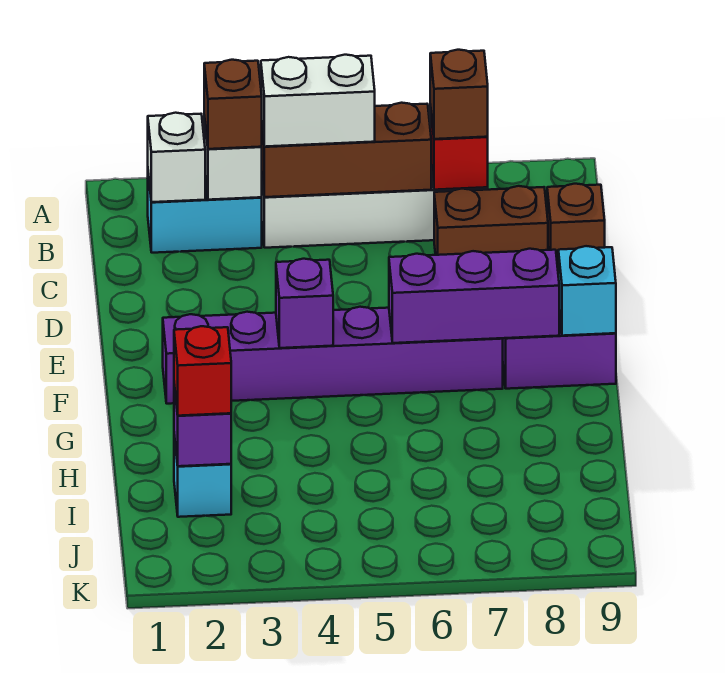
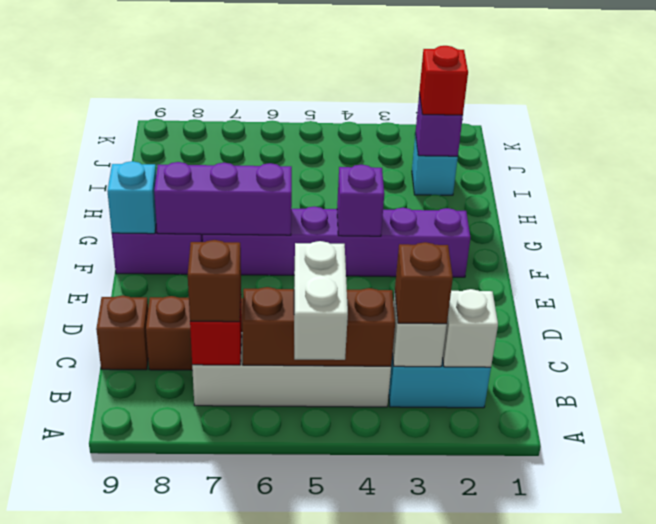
white 1x2 brick [261,55,375,147] -> white 1x2 brick turned to [294,241,348,360]

